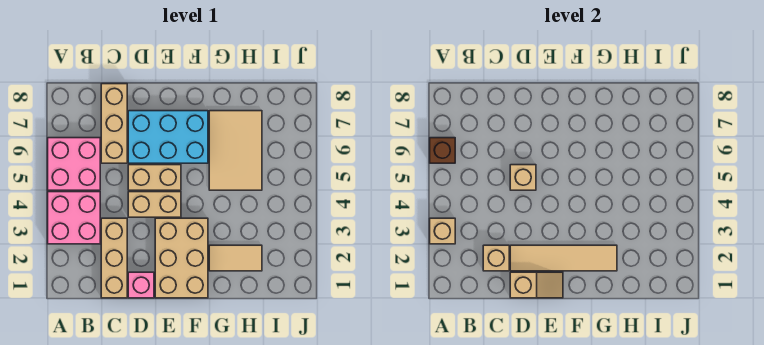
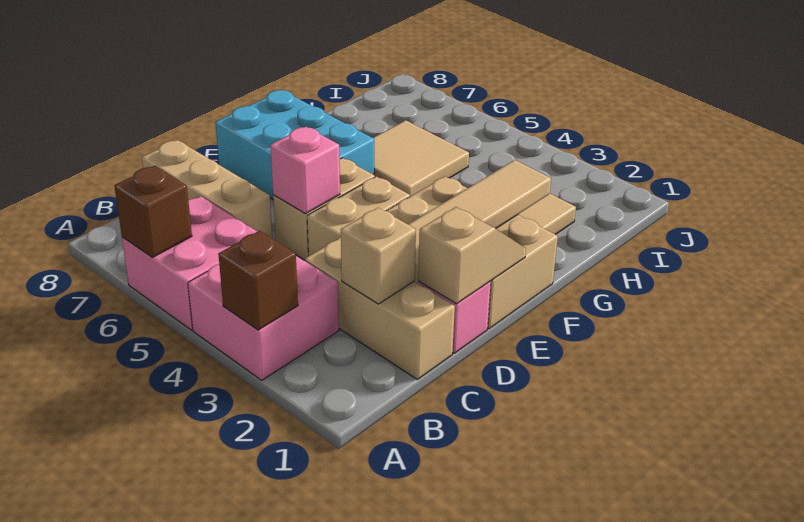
tan 1x1 brick [430,218,455,244] -> brown 1x1 brick [218,231,298,330]
tan 1x1 brick [510,165,536,190] -> pink 1x1 brick [270,127,340,214]
cyan 2x3 brick [128,111,208,163] -> cyan 2x3 brick turned to [215,90,374,199]
tan 2x3 tile [209,111,262,190] -> tan 2x2 tile [374,120,469,197]

